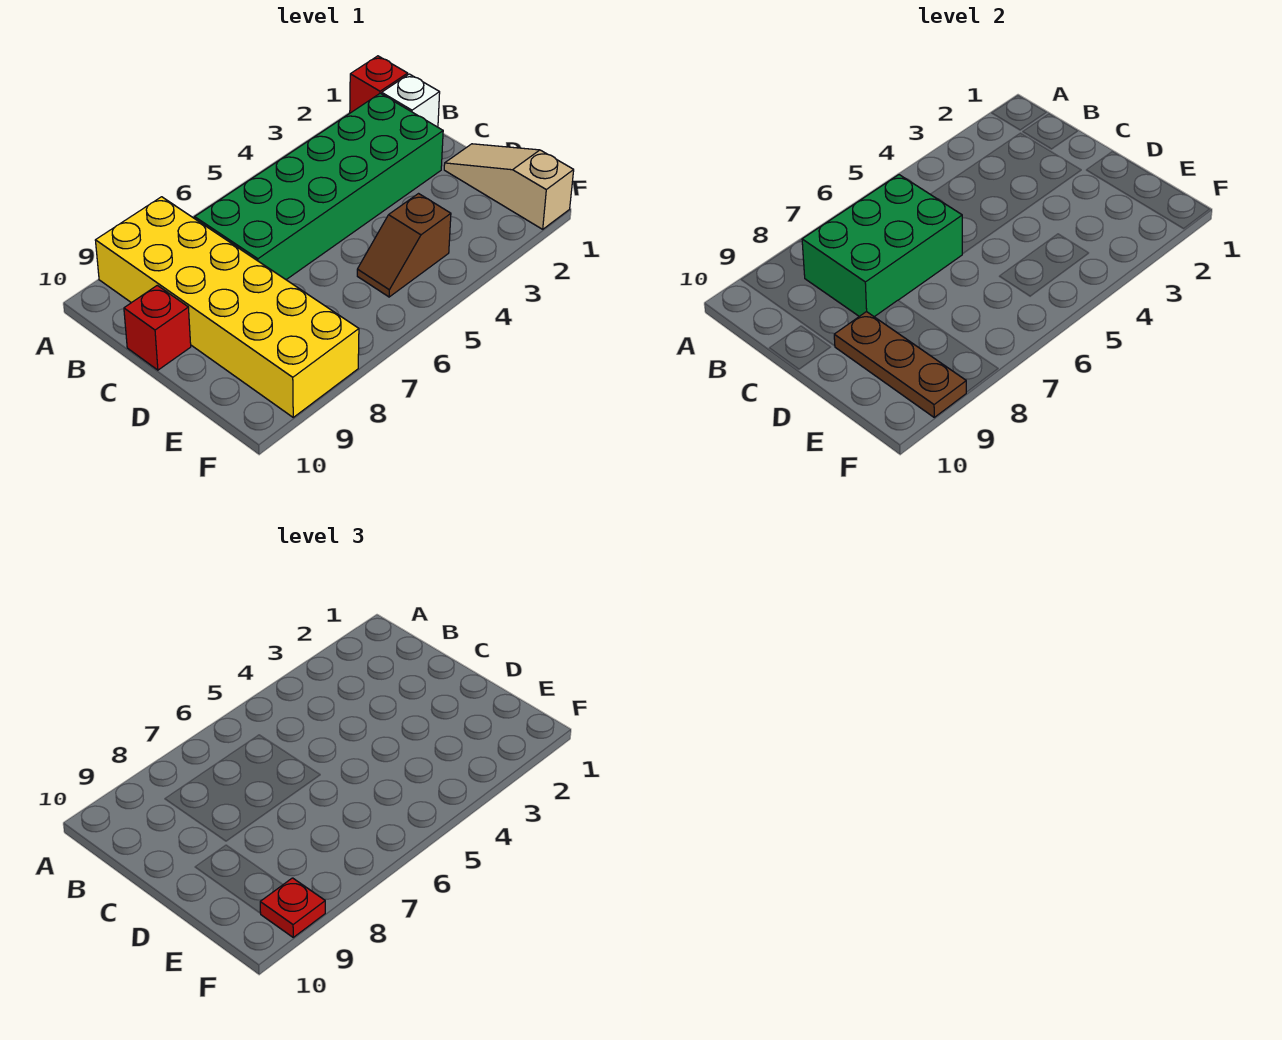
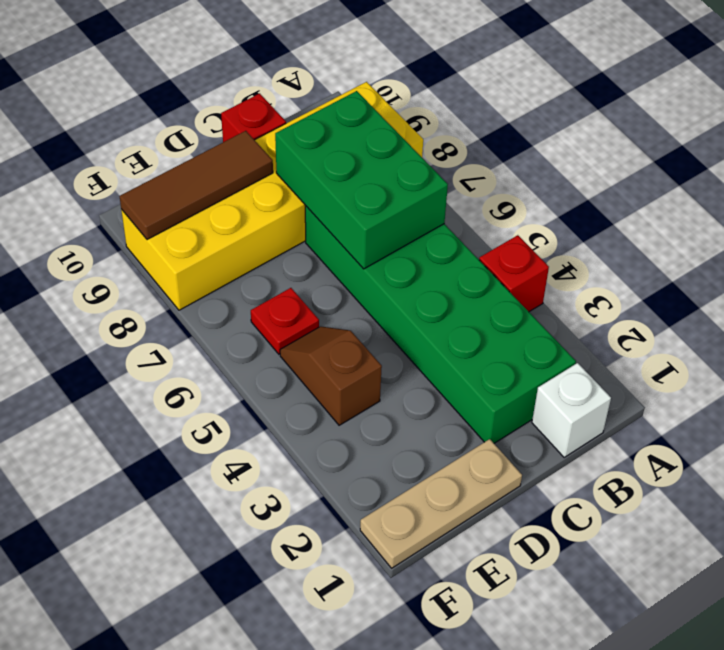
red 1x1 brick [350,56,408,113] -> red 1x1 brick moved to [479,235,549,312]
tan 1x3 slope [444,144,574,229] -> tan 1x3 plate [360,439,522,568]
brown 1x3 plate [834,312,966,417] -> brown 1x3 tile [119,131,273,240]
red 1x1 plate [260,878,325,937] -> red 1x1 plate moved to [251,288,319,354]

